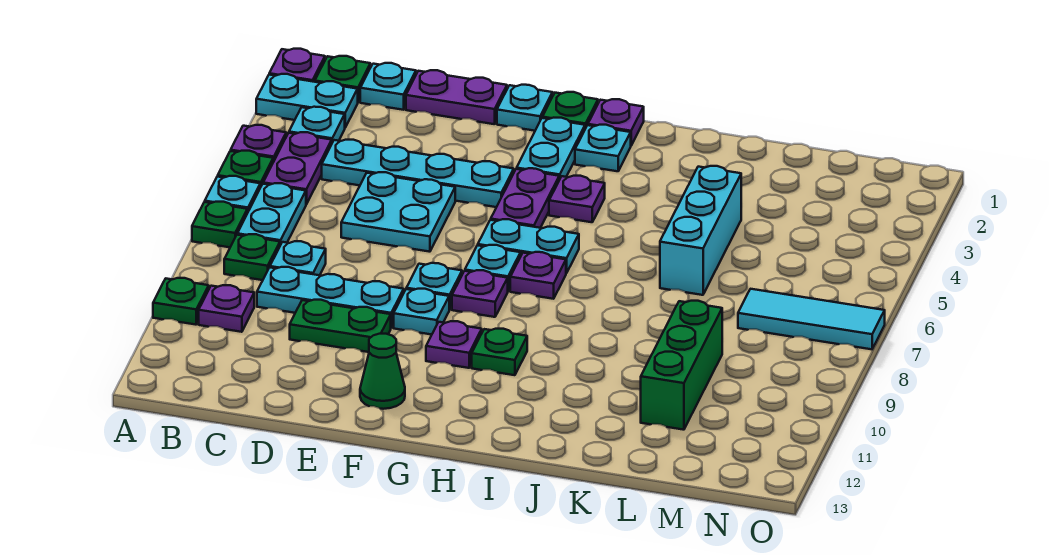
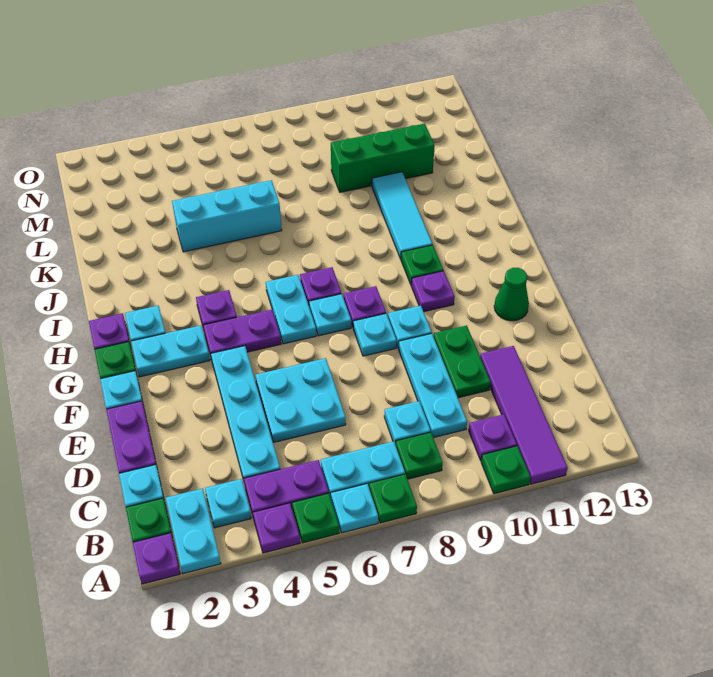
none -> purple 1x4 tile [480,346,568,484]
cyan 1x3 tile [738,289,885,349] -> cyan 1x3 tile moved to [372,172,432,259]

